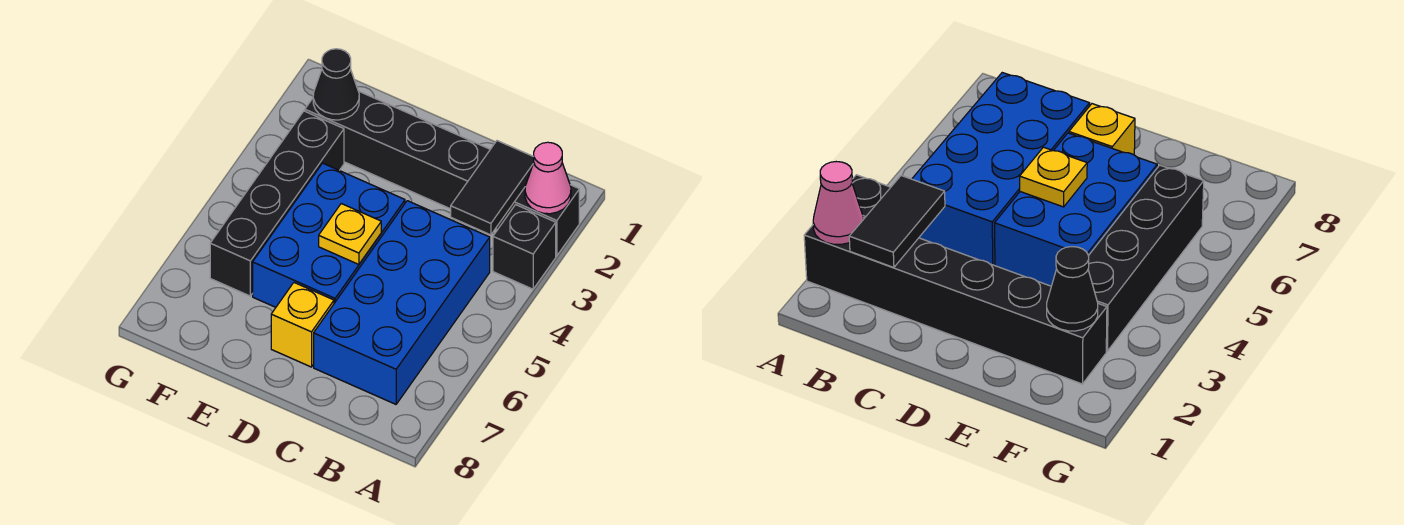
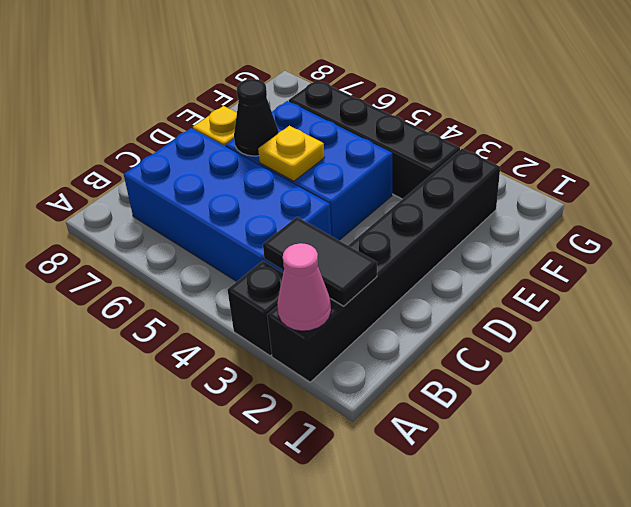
black 1x1 cone [313,49,359,120] -> black 1x1 cone moved to [234,79,279,156]

